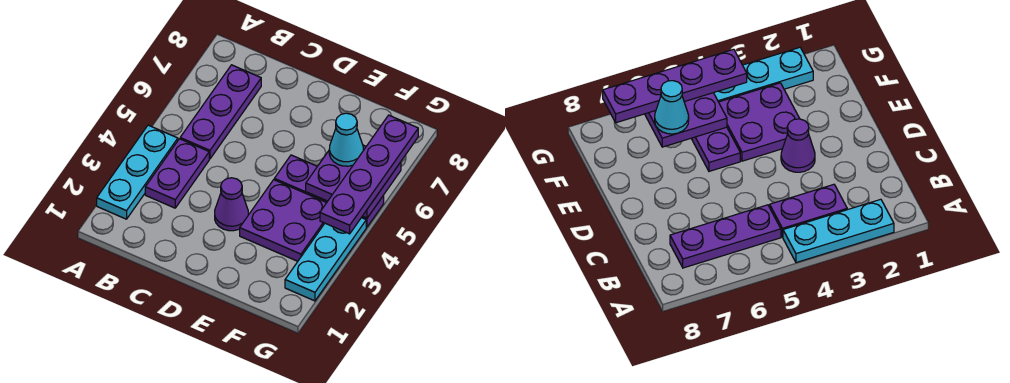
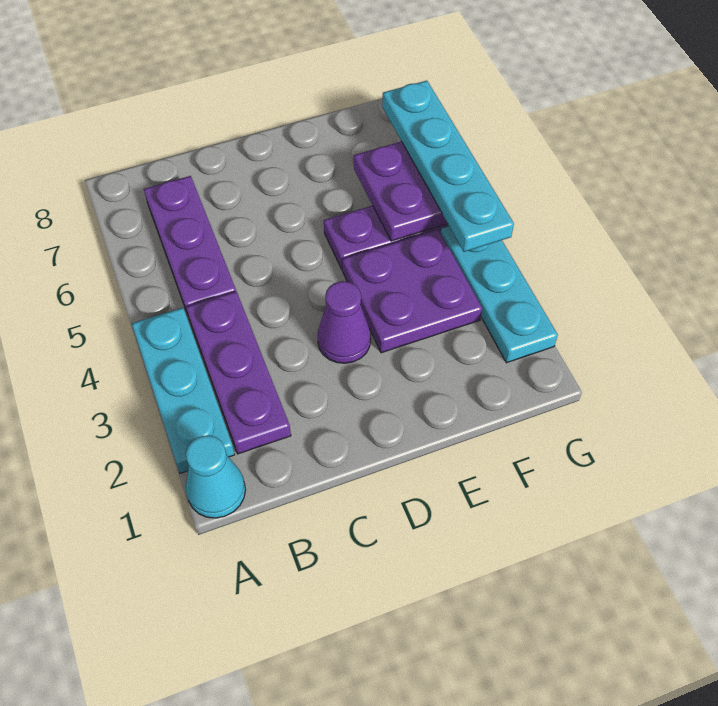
purple 1x2 plate [145,139,209,208] -> purple 1x3 plate [186,292,291,454]
cyan 1x1 cone [329,113,363,166] -> cyan 1x1 cone moved to [186,435,246,518]
purple 1x4 plate [320,115,418,234] -> cyan 1x4 plate [382,81,514,252]

